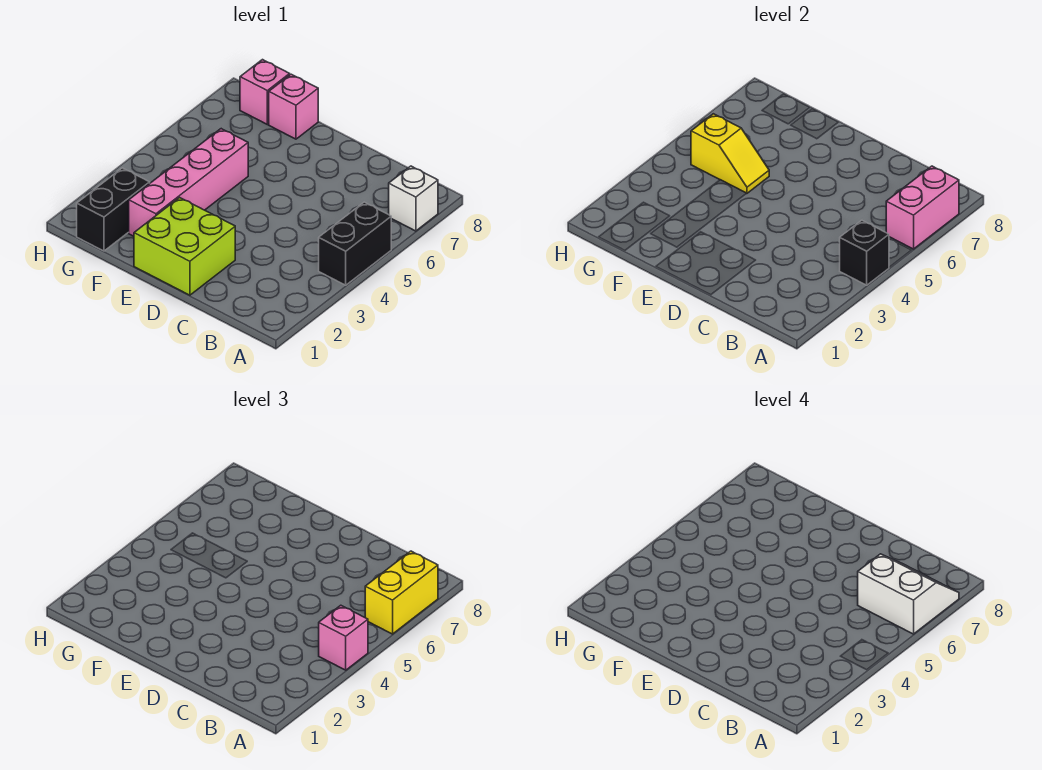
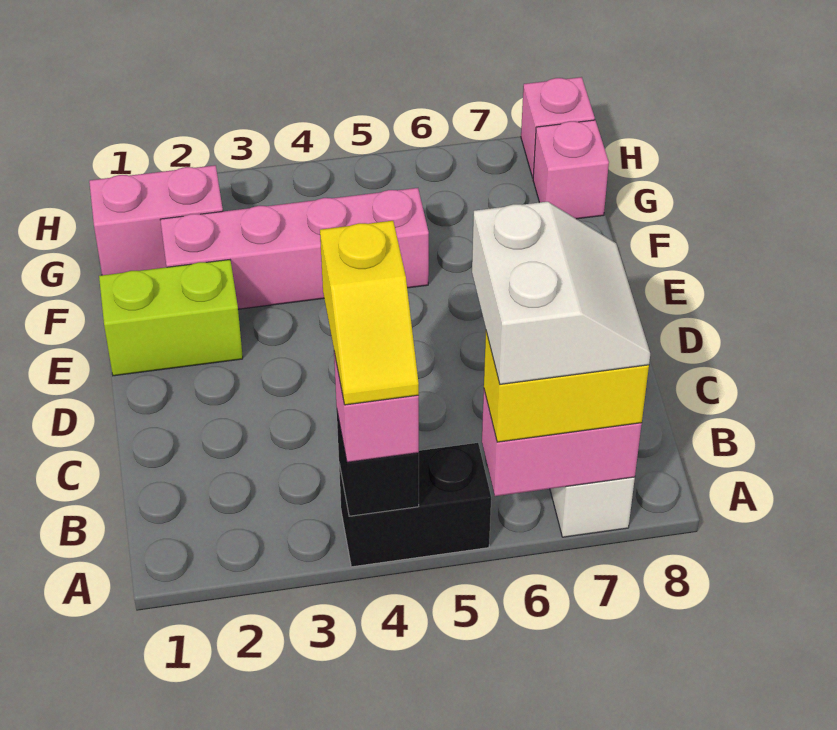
lime 2x2 brick [134,198,235,295] -> lime 1x2 brick [99,260,243,376]
yellow 1x2 slope [691,114,769,193] -> yellow 1x2 slope moved to [320,221,419,405]
pink 1x1 brick [269,74,318,139] -> pink 1x1 brick moved to [521,77,595,178]
black 1x2 brick [77,168,150,251] -> pink 1x2 brick [89,165,223,275]

